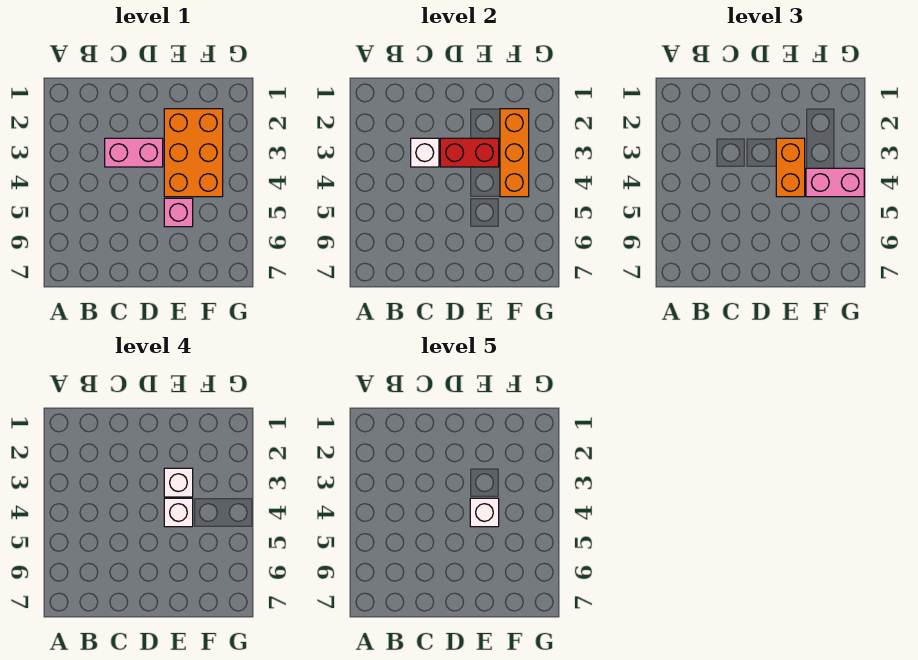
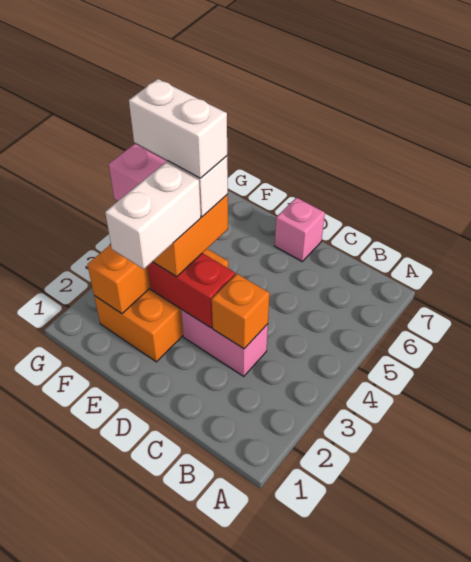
white 1x1 brick [411,138,439,167] -> orange 1x1 brick [212,274,270,349]
white 1x1 brick [164,468,193,497] -> white 1x2 brick [105,162,201,269]
white 1x1 brick [470,498,499,527] -> white 1x2 brick [129,79,227,178]
pink 1x1 brick [164,198,193,227] -> pink 1x1 brick moved to [275,198,325,261]

